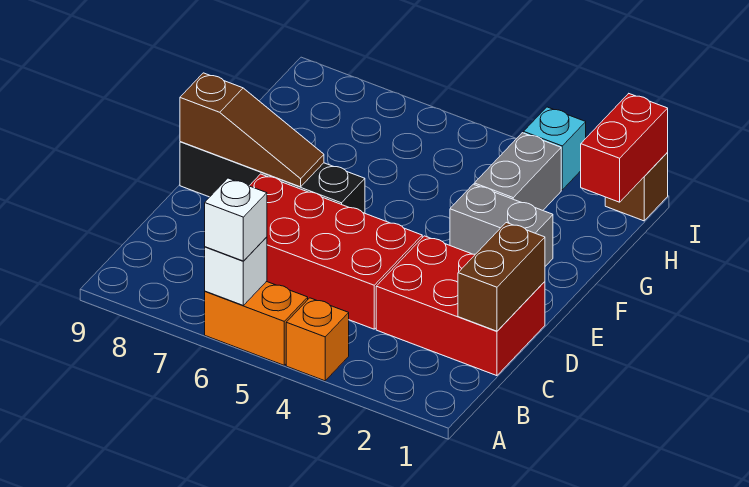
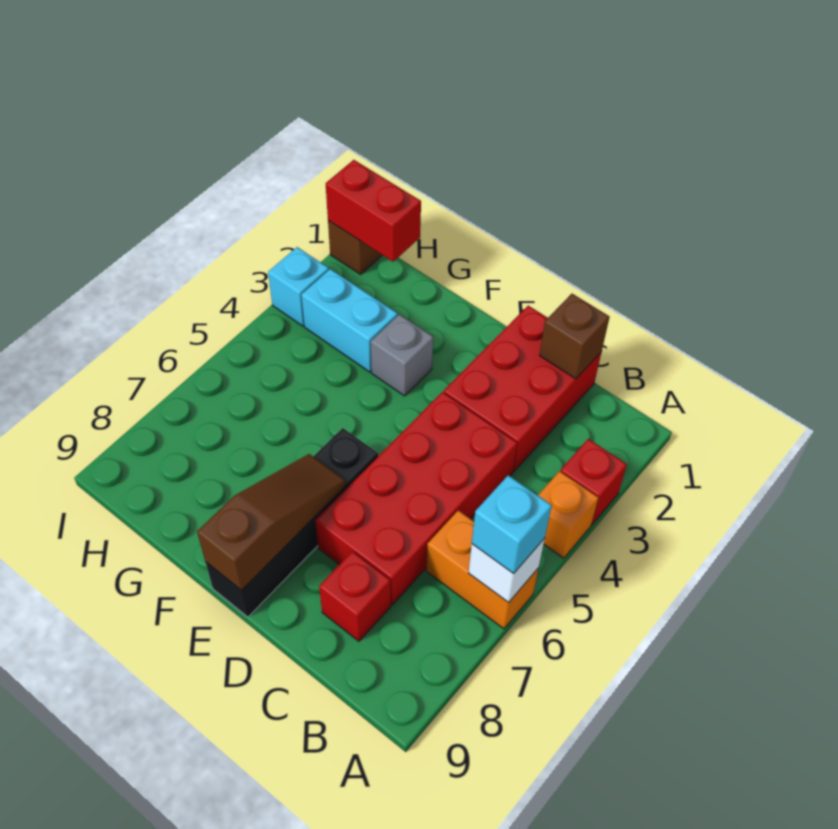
none -> red 1x1 brick [560,439,627,524]
orange 1x2 brick [205,281,308,365] -> orange 1x2 brick turned to [426,510,539,629]
white 1x1 brick [205,178,267,261] -> cyan 1x1 brick [472,475,552,574]
brown 1x2 brick [458,223,545,331] -> brown 1x1 brick [539,294,609,379]
none -> red 1x1 brick [319,551,391,641]
grey 1x2 brick [450,184,553,266] -> grey 1x1 brick [371,314,433,396]
grey 1x2 brick [474,133,561,210] -> cyan 1x2 brick [301,269,398,372]

